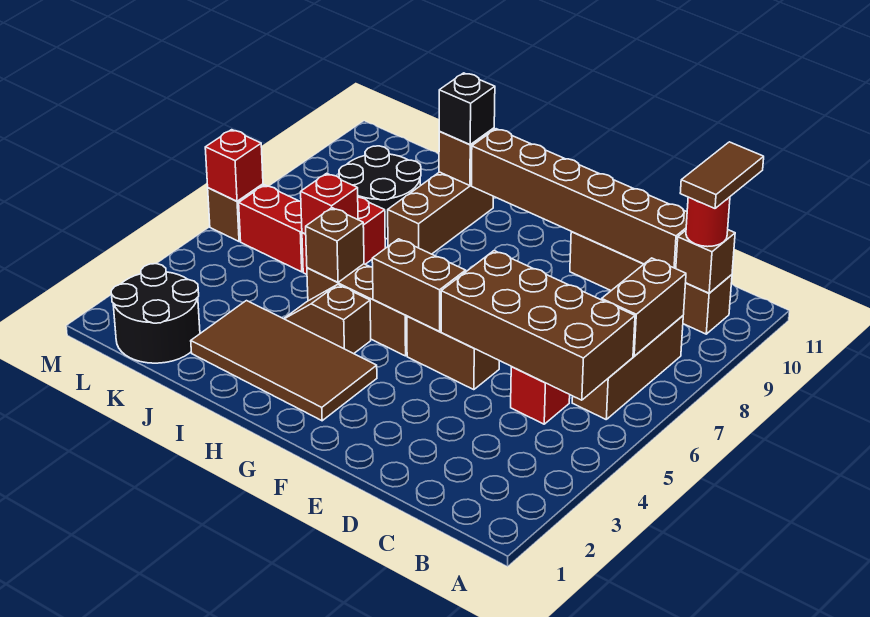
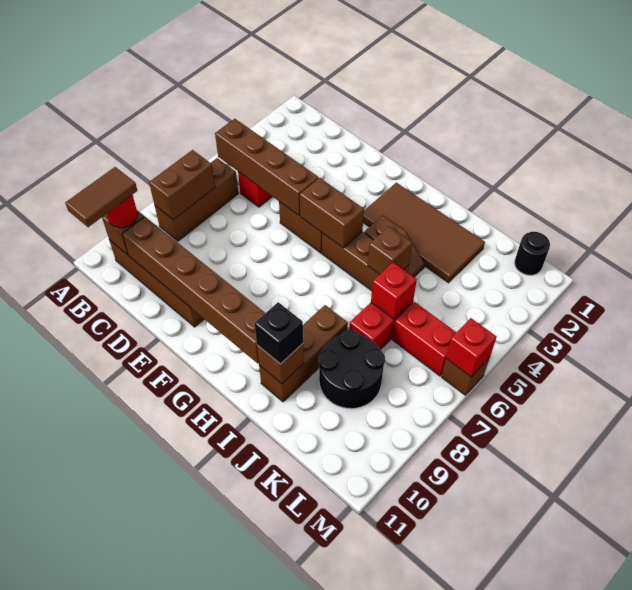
brown 2x4 brick [441,251,635,400] -> brown 1x4 brick [215,119,318,216]
black 2x2 round brick [111,264,200,363] -> black 1x1 round brick [514,232,550,275]

